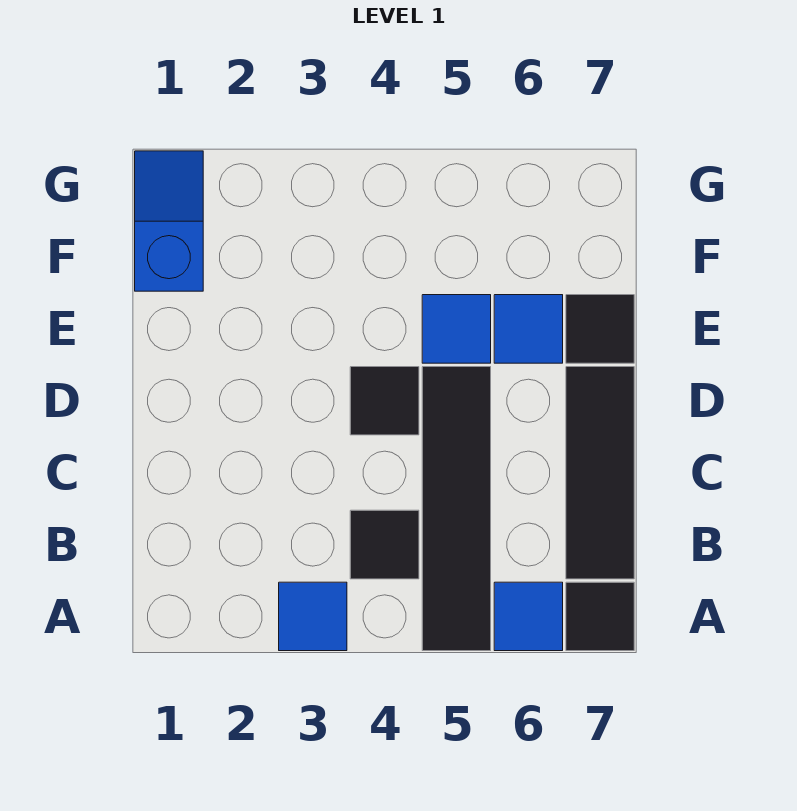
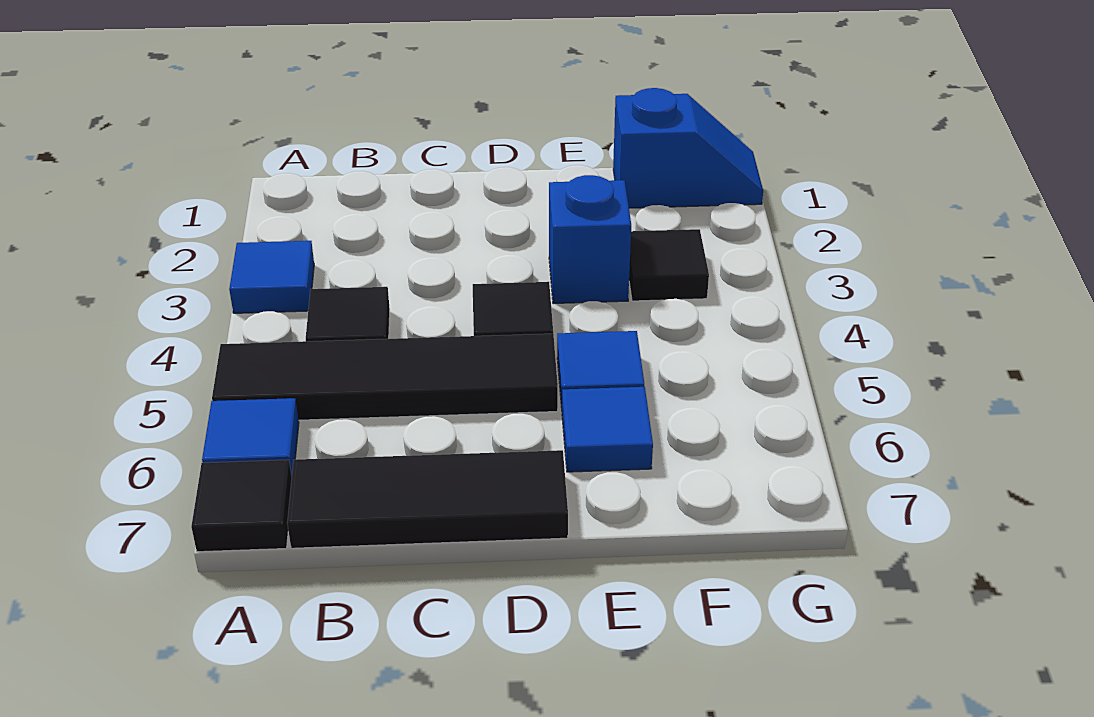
none -> blue 1x1 brick [549,175,631,304]
black 1x1 tile [566,295,634,363] -> black 1x1 tile moved to [629,229,709,301]

